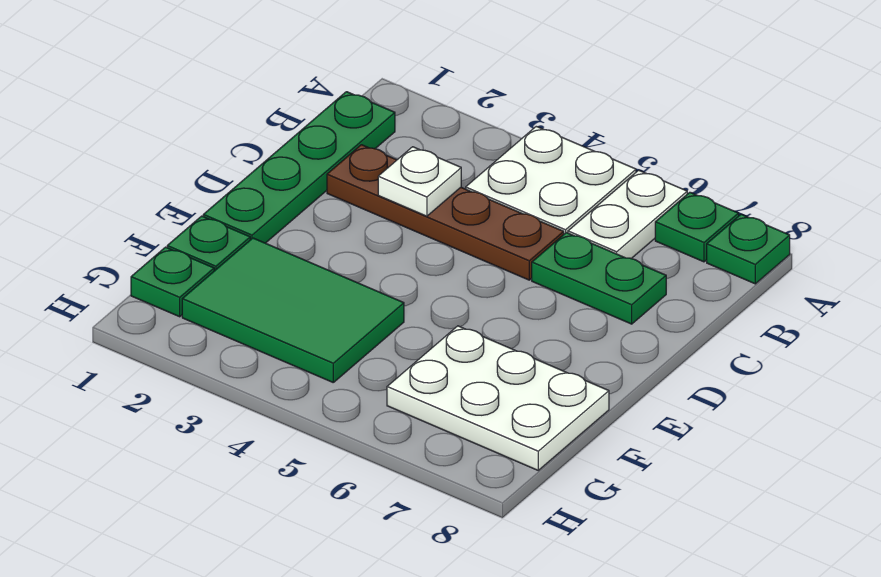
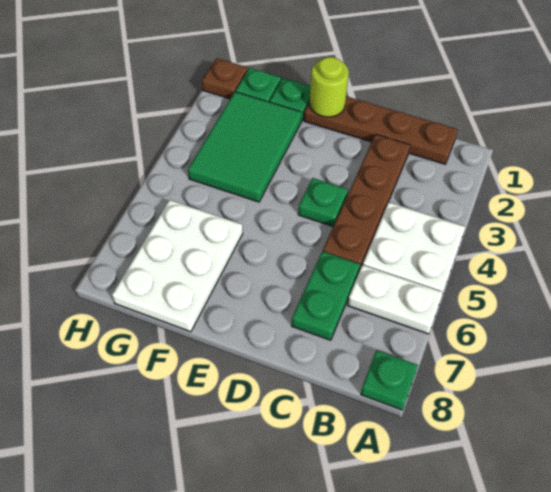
green 1x1 plate [655,192,739,262] -> green 1x1 plate moved to [298,178,348,226]
green 1x4 plate [203,92,395,243] -> brown 1x4 plate [304,96,458,164]
white 1x1 plate [378,147,461,216] -> none
none -> lime 1x1 round brick [310,57,349,117]
none -> brown 1x1 plate [202,58,248,99]

